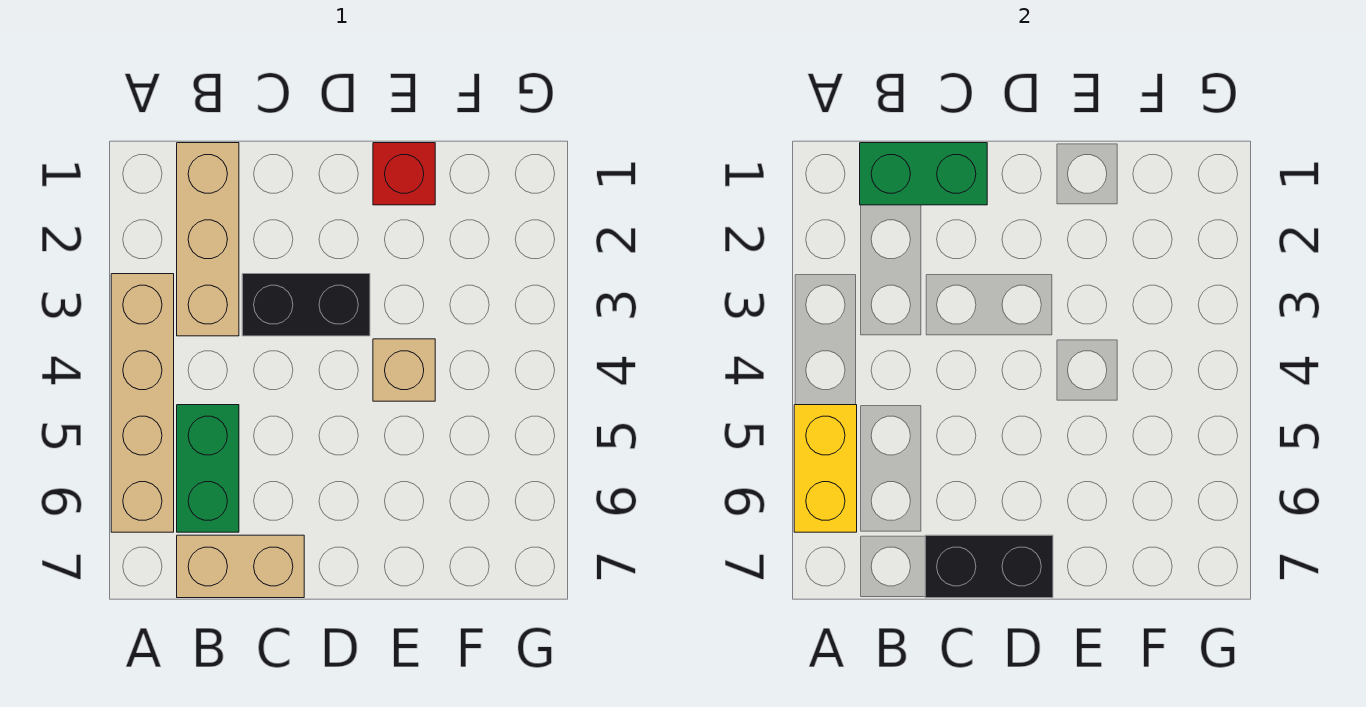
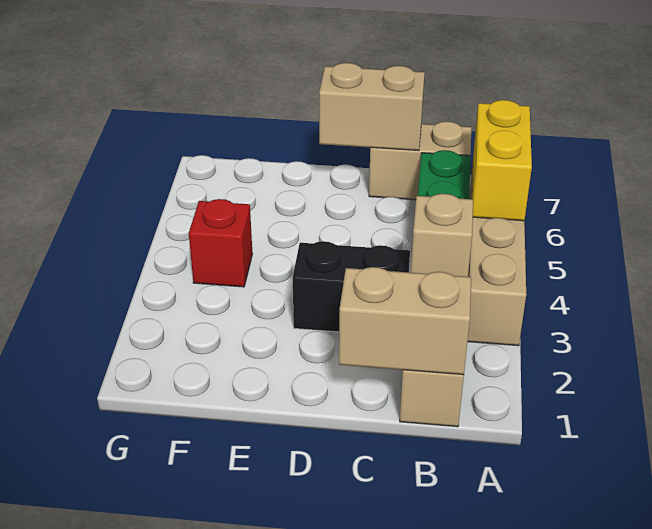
green 1x2 brick [860,143,987,205] -> tan 1x2 brick [339,267,471,375]
black 1x2 brick [925,535,1053,598] -> tan 1x2 brick [319,63,425,150]
red 1x1 brick [373,143,435,205] -> red 1x1 brick moved to [189,199,252,287]
tan 1x1 brick [373,339,435,401] -> tan 1x1 brick moved to [411,194,473,277]

